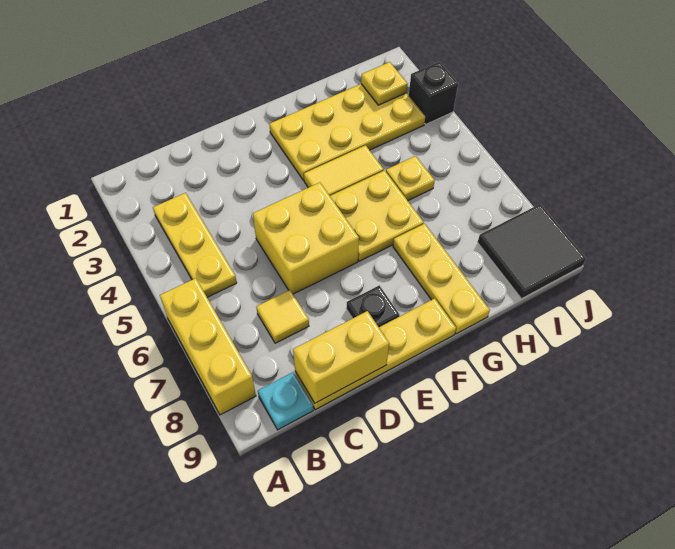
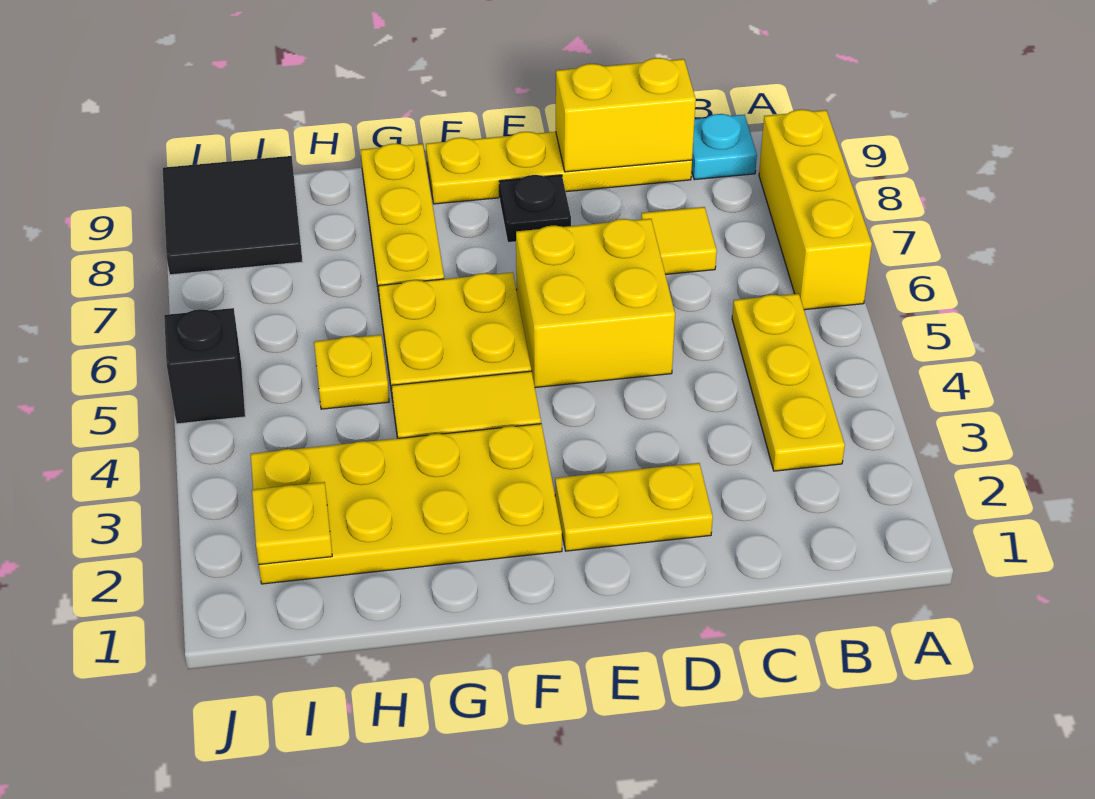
none -> yellow 1x2 plate [555,463,713,551]
black 1x1 brick [409,62,458,124] -> black 1x1 brick moved to [164,308,245,424]

